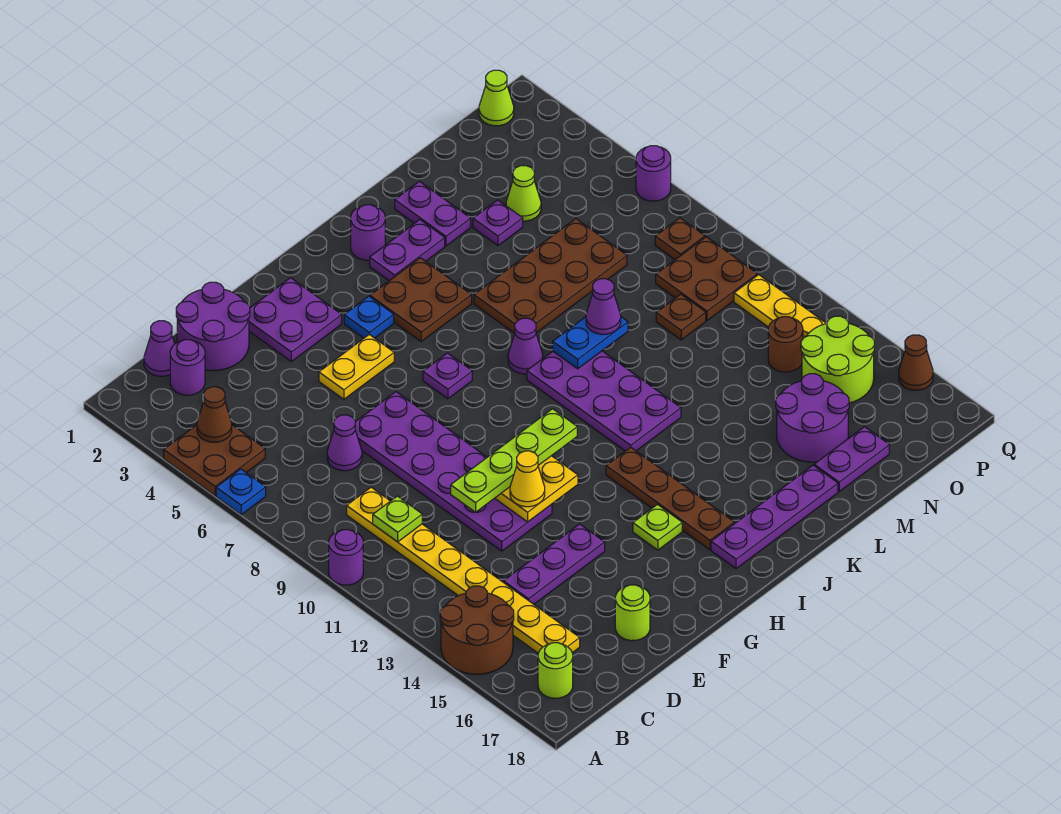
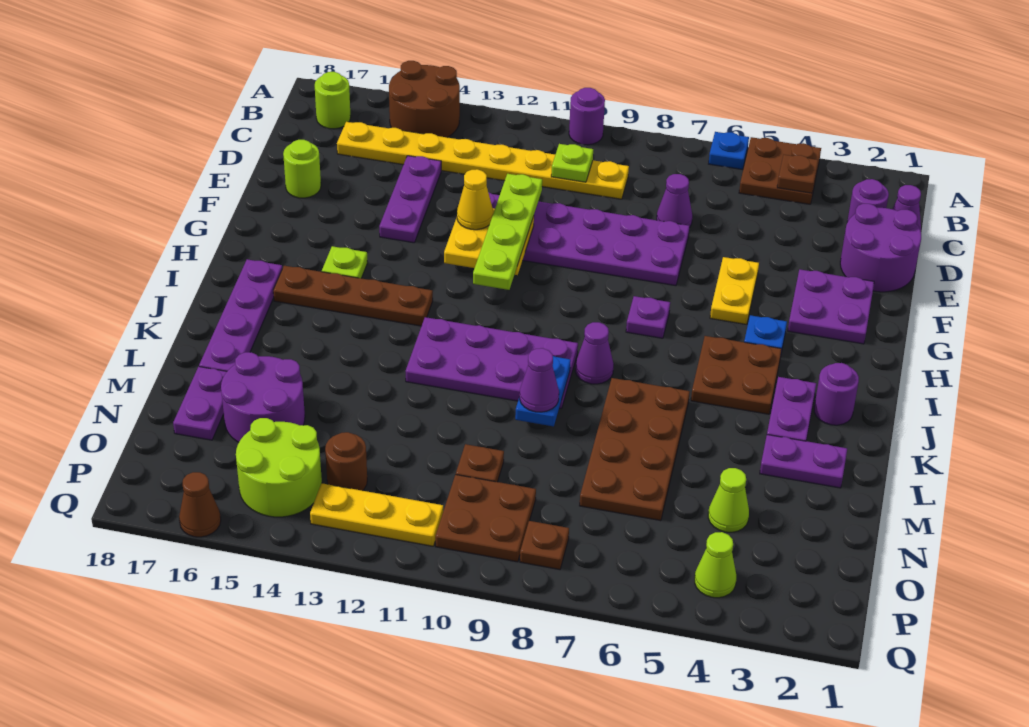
brown 1x1 cone [197,387,232,442] -> brown 1x1 plate [777,155,818,193]
purple 1x1 plate [473,200,523,245] -> none
lime 1x1 cone [479,70,514,126] -> lime 1x1 cone moved to [695,532,736,598]
purple 1x1 round brick [636,146,671,201] -> none

